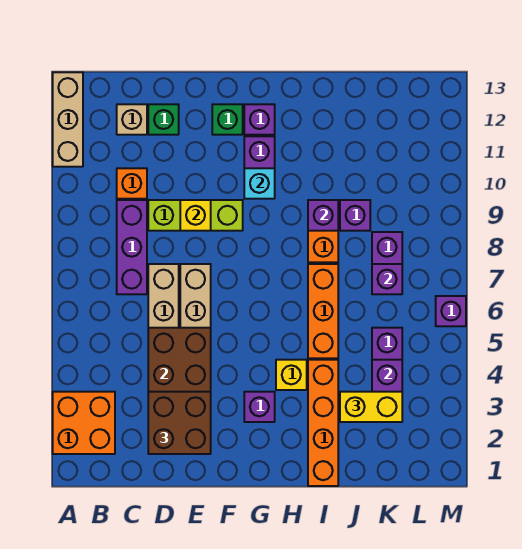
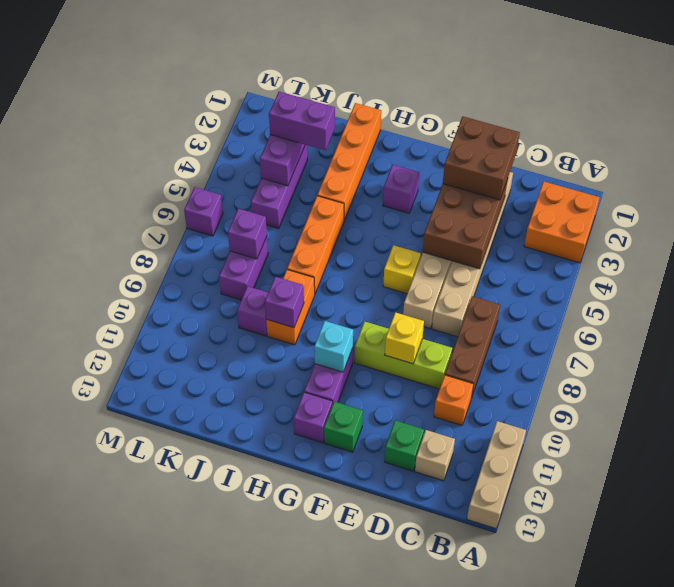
purple 1x3 brick [117,200,147,294] -> brown 1x3 brick [445,296,500,398]
yellow 1x1 brick [276,360,307,390] -> yellow 1x1 brick moved to [383,245,421,294]
yellow 1x2 brick [340,392,402,422] -> purple 1x2 brick [269,92,335,150]

